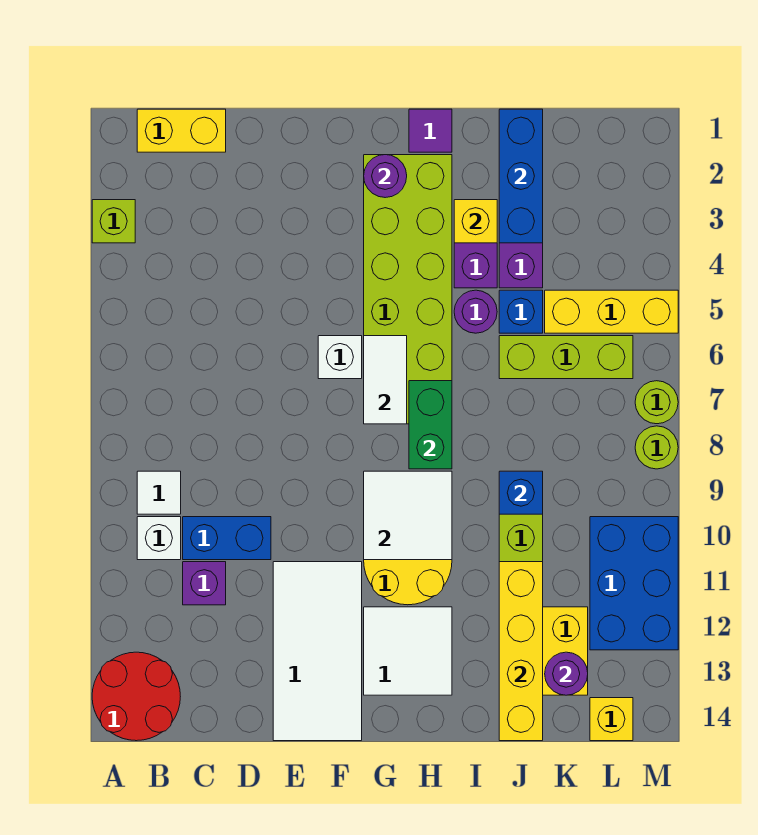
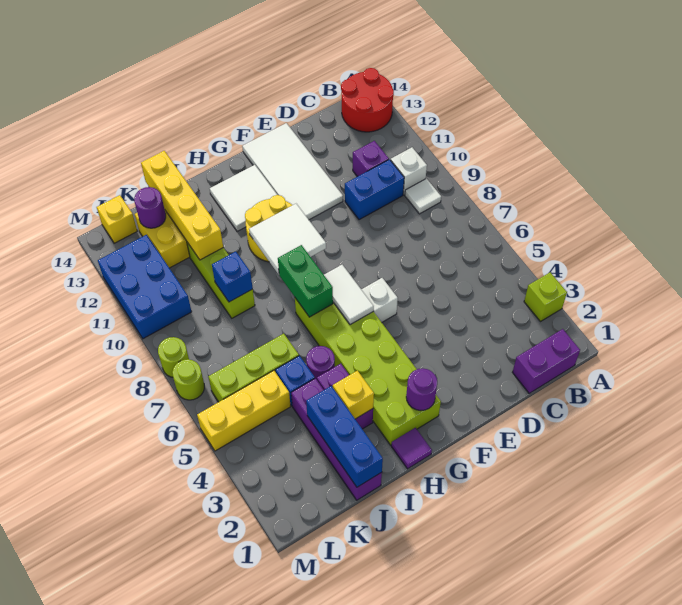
yellow 1x2 brick [137,109,226,152] -> purple 1x2 brick [512,329,580,393]

